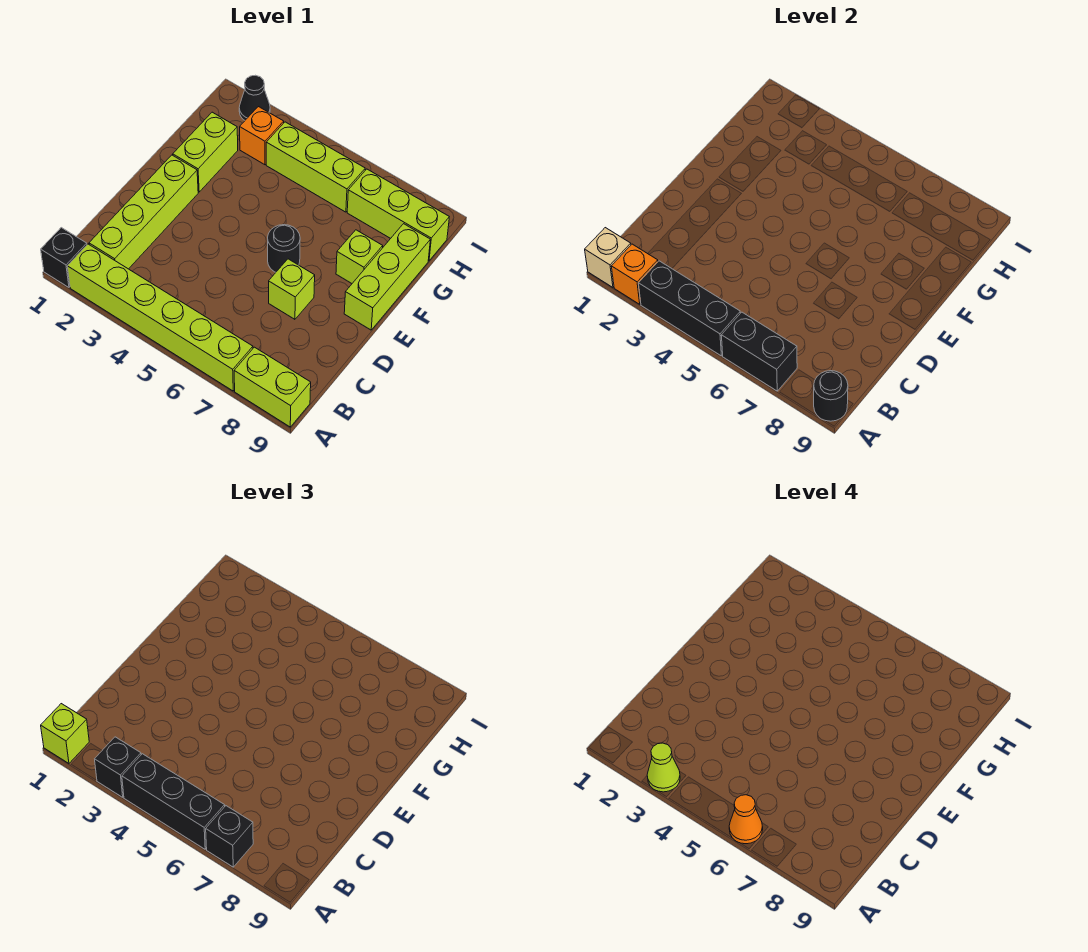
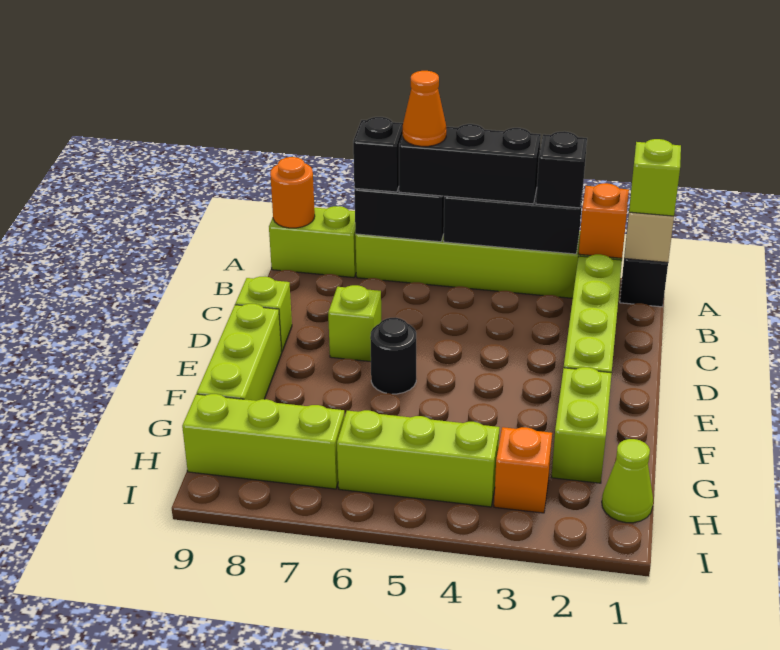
lime 1x1 cone [647,743,680,792] -> lime 1x1 cone moved to [602,439,653,523]
black 1x1 round brick [814,371,848,421] -> orange 1x1 round brick [270,157,315,228]
lime 1x1 brick [336,230,383,283] -> lime 1x1 brick moved to [235,277,292,352]
black 1x1 cone [239,75,270,120] -> none

